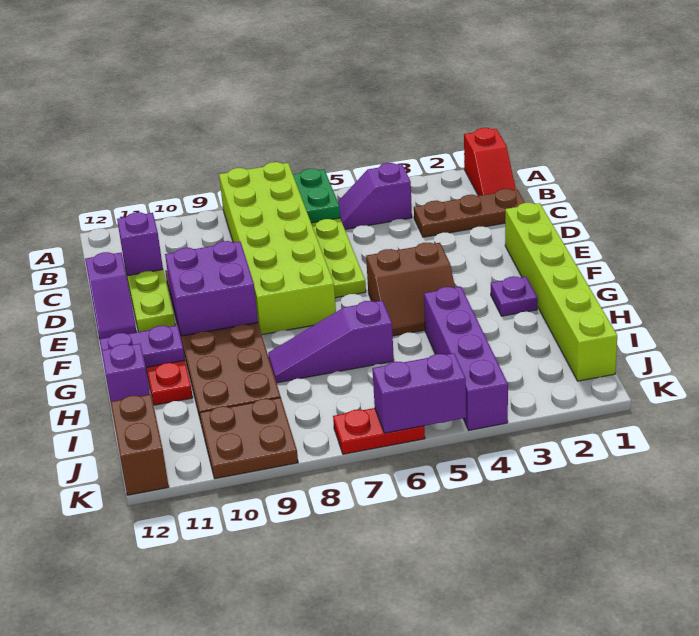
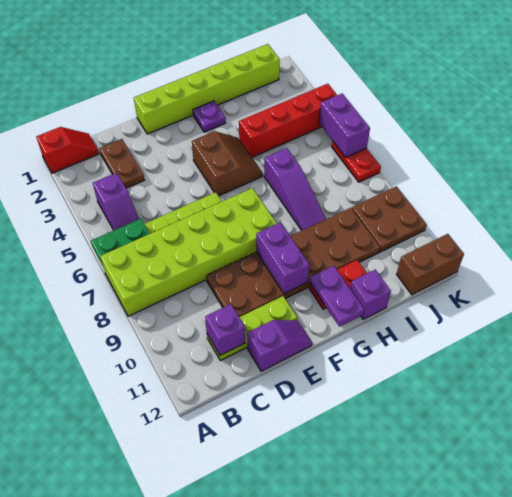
brown 1x3 plate [414,189,525,237] -> brown 1x2 plate [99,139,144,188]
purple 2x2 brick [165,241,258,336] -> purple 1x2 brick [256,222,309,294]
purple 1x4 brick [424,287,508,430] -> red 1x4 brick [239,84,337,157]

